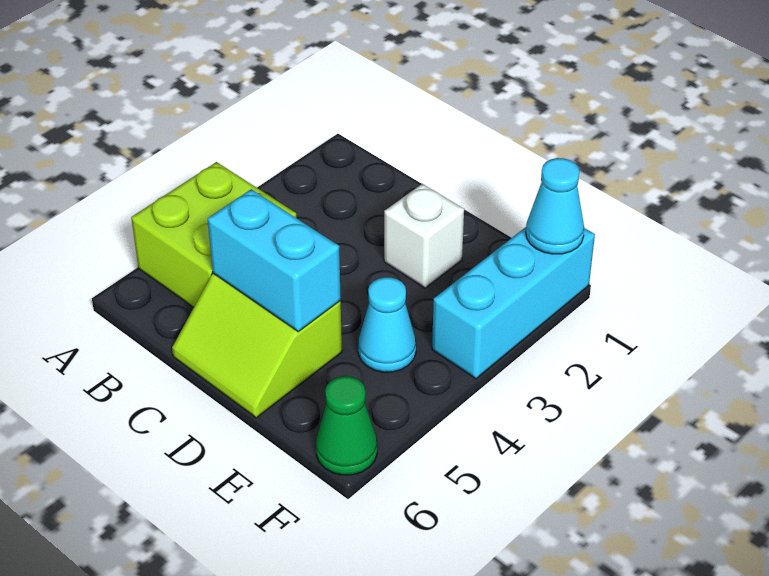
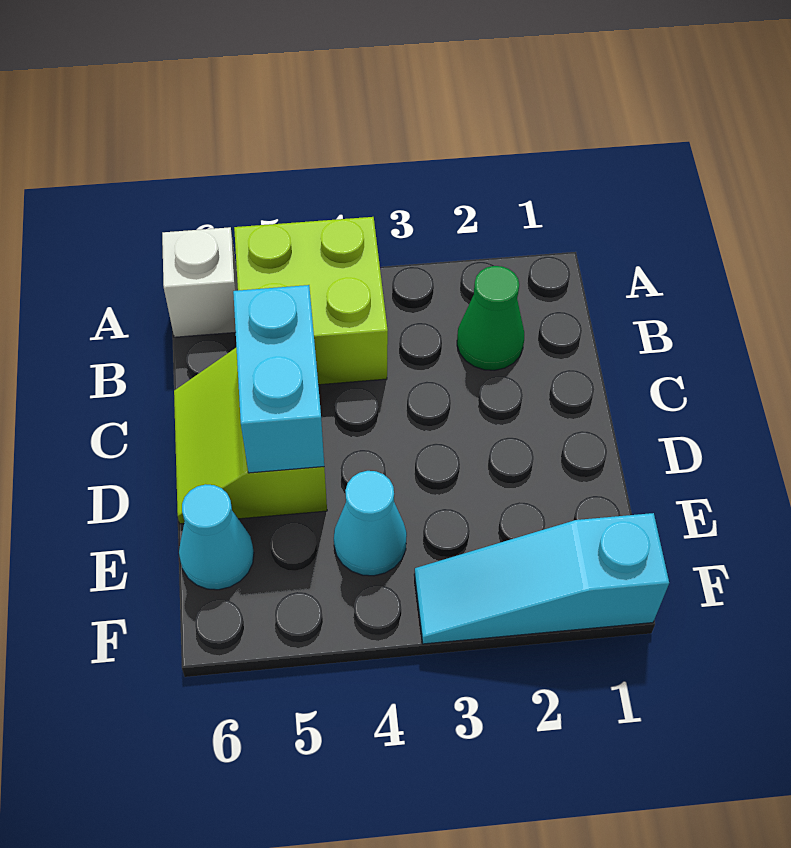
white 1x1 brick [384,184,464,288] -> white 1x1 brick moved to [162,227,238,337]
cyan 1x3 brick [432,227,595,379] -> cyan 1x3 slope [414,513,669,644]
cyan 1x1 cone [526,158,584,254] -> cyan 1x1 cone moved to [179,484,254,590]
green 1x1 cone [316,376,377,475] -> green 1x1 cone moved to [457,266,524,370]

